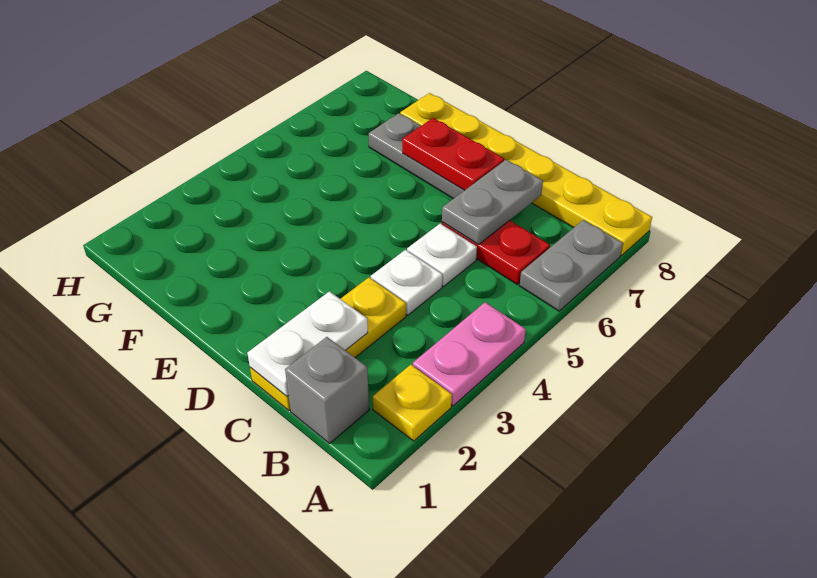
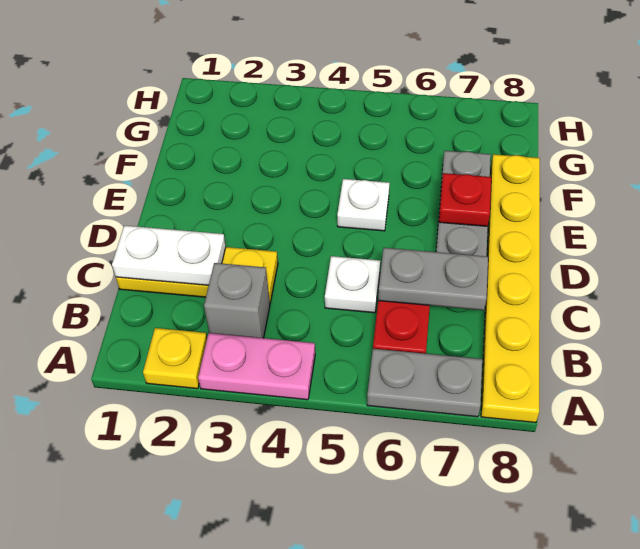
grey 1x1 brick [285,337,369,443] -> grey 1x1 brick moved to [204,263,270,338]
white 1x1 plate [371,250,442,315] -> white 1x1 plate moved to [337,179,390,231]
red 1x2 plate [402,118,504,191] -> red 1x1 plate [439,173,491,226]

